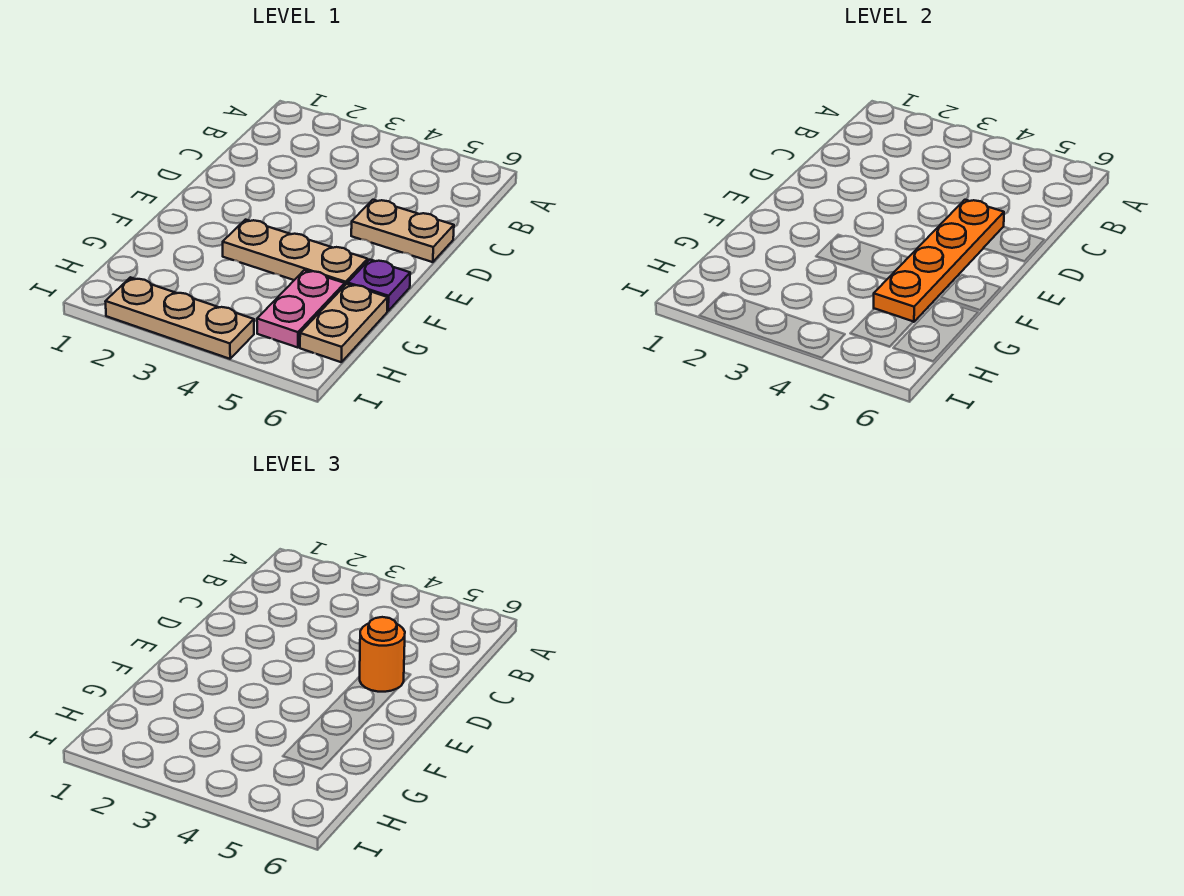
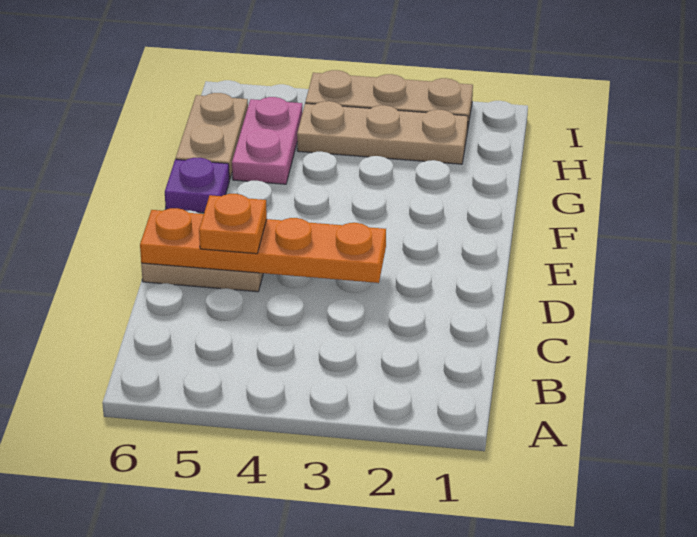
orange 1x4 plate [874,200,1004,322] -> orange 1x4 plate turned to [140,208,386,283]
orange 1x1 round brick [360,617,405,692] -> orange 1x1 plate [199,194,267,254]
tan 1x3 plate [223,220,368,285] -> tan 1x3 plate moved to [297,101,468,164]

